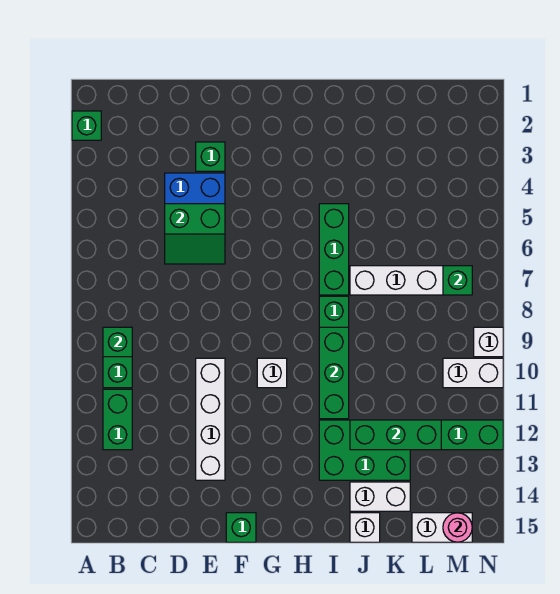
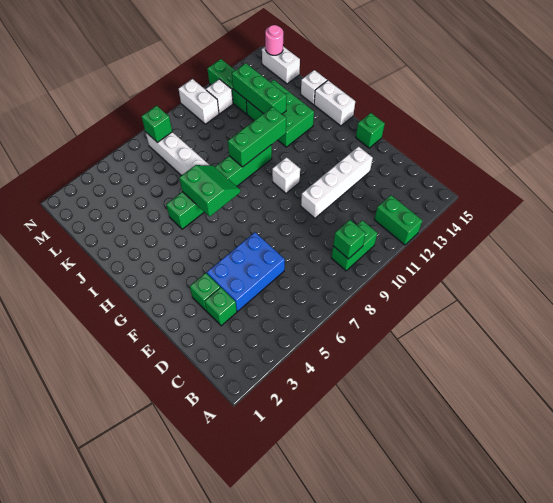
green 1x1 brick [72,111,101,140] -> green 1x1 brick moved to [205,287,237,326]
green 1x2 brick [103,389,132,450] -> green 1x2 brick turned to [374,195,422,245]
green 2x2 slope [165,204,225,264] -> green 2x2 slope moved to [179,165,241,216]
white 1x2 brick [350,482,410,511] -> white 1x2 brick moved to [314,80,355,126]
white 1x1 brick [474,327,503,357] -> white 1x1 brick moved to [206,79,233,114]

